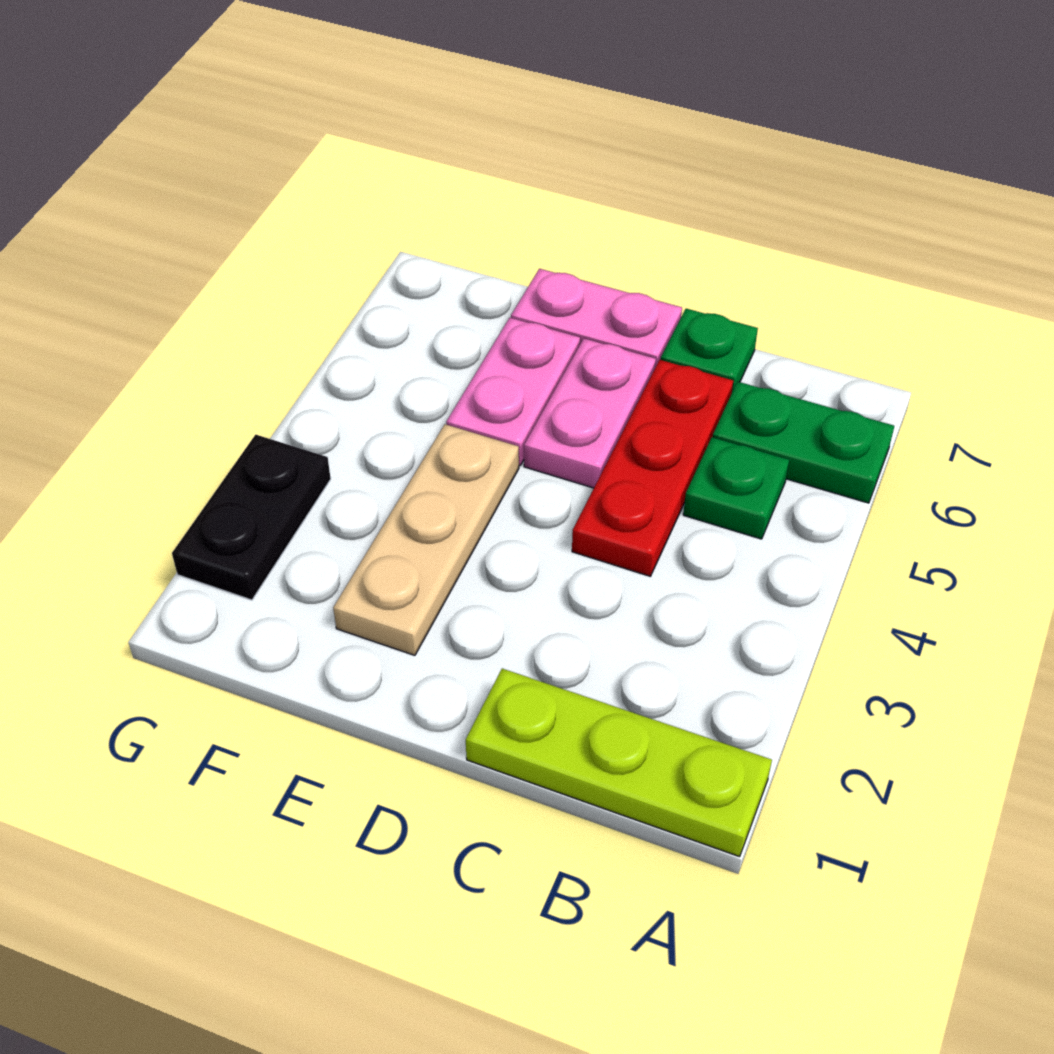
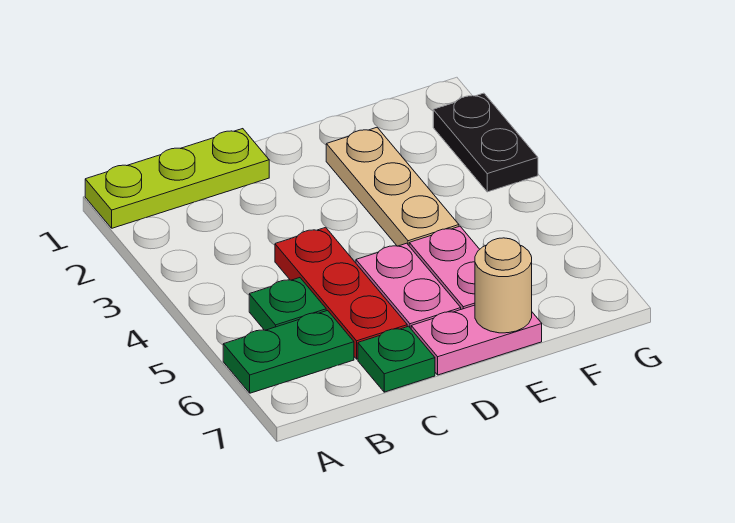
none -> tan 1x1 round brick [475,238,532,333]

